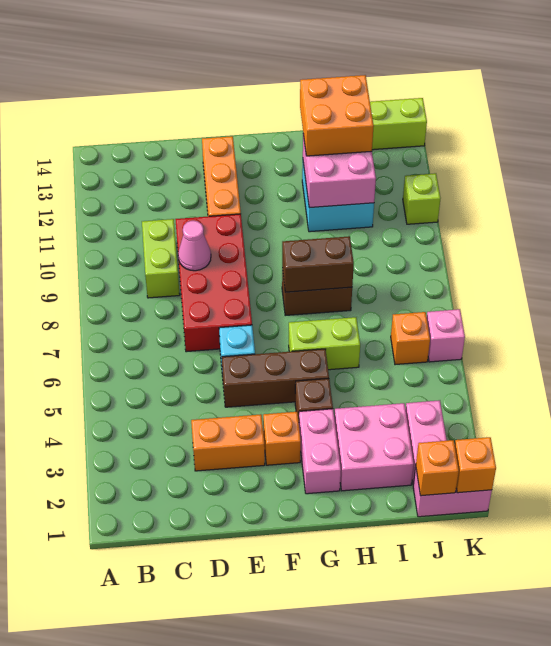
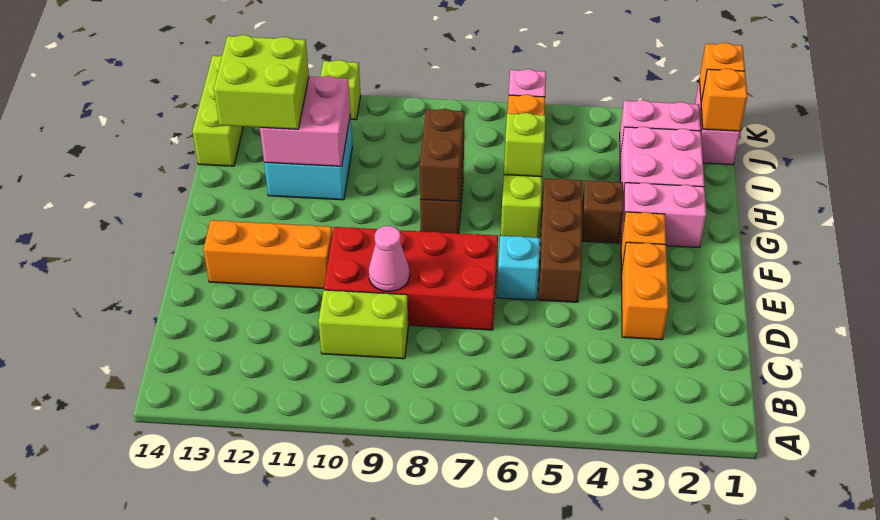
none -> lime 1x1 brick [504,113,546,177]
orange 2x2 brick [300,75,374,156] -> lime 2x2 brick [214,35,309,129]

